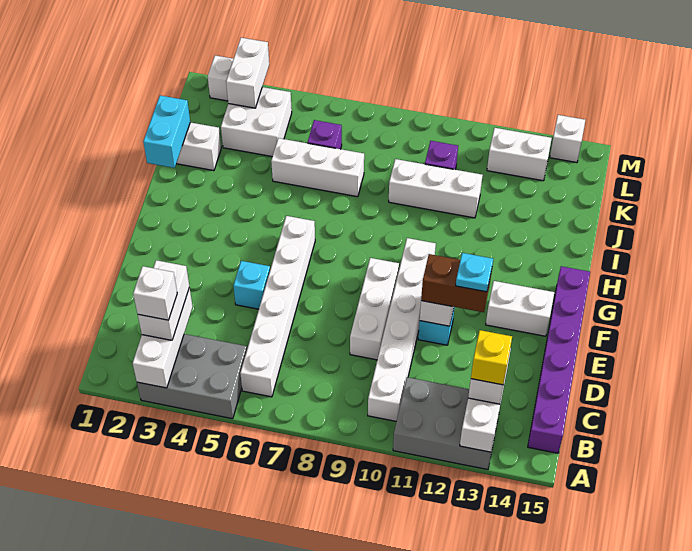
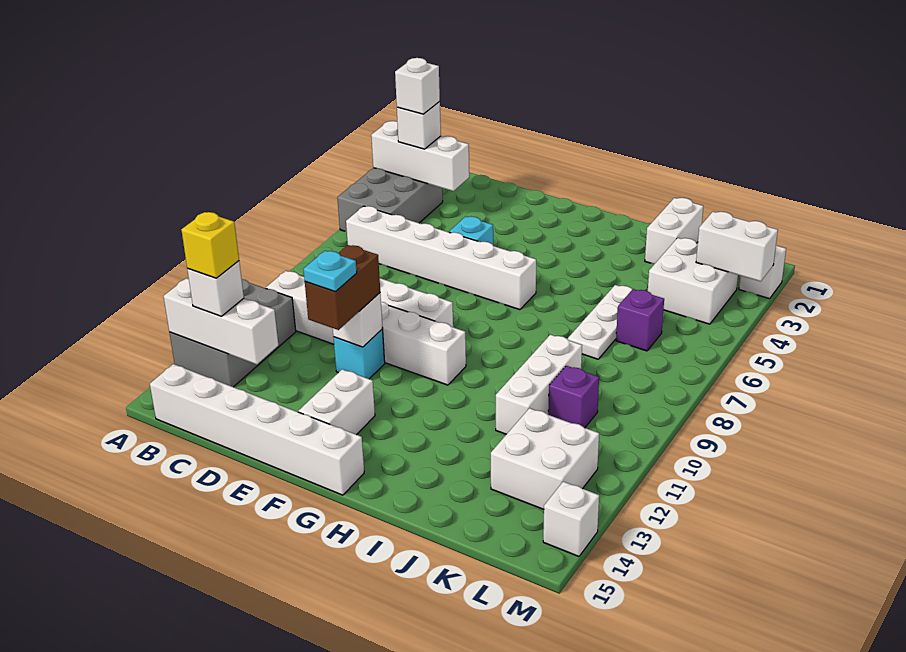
white 1x2 brick [138,260,189,340] -> white 1x1 brick [397,102,441,149]
purple 1x6 brick [528,266,590,453] -> white 1x6 brick [150,364,364,495]
cyan 1x2 brick [143,95,190,168] -> none
white 1x3 brick [271,138,364,197] -> white 1x3 plate [568,285,632,359]
white 1x2 brick [487,128,552,181] -> white 2x2 brick [491,408,599,509]

